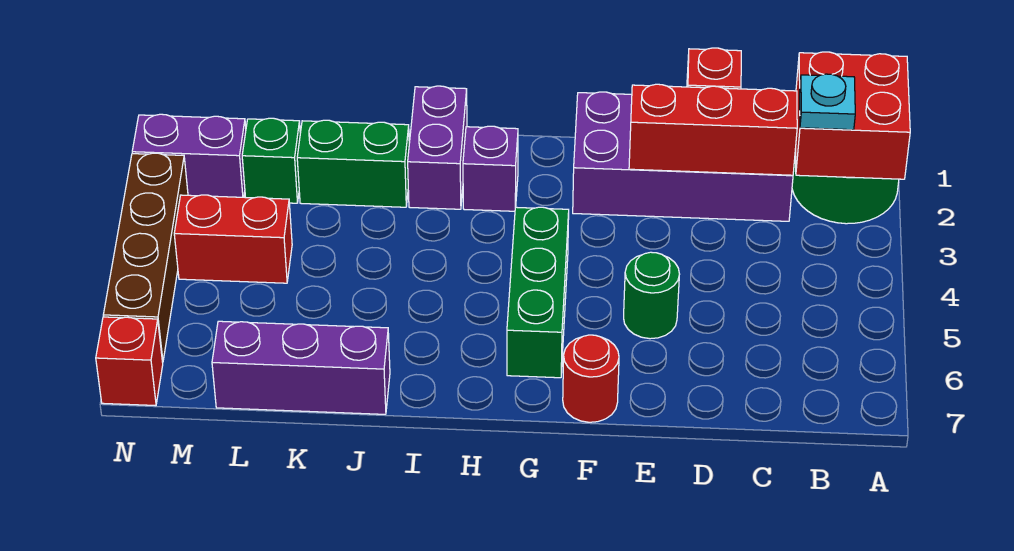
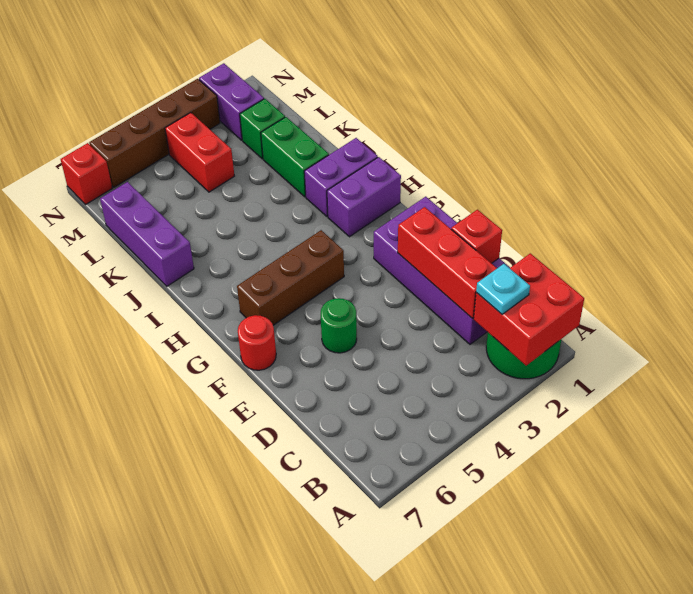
green 1x3 brick [507,207,569,378] -> brown 1x3 brick [237,230,344,325]
purple 1x1 brick [463,126,518,211] -> purple 1x2 brick [327,157,401,237]

